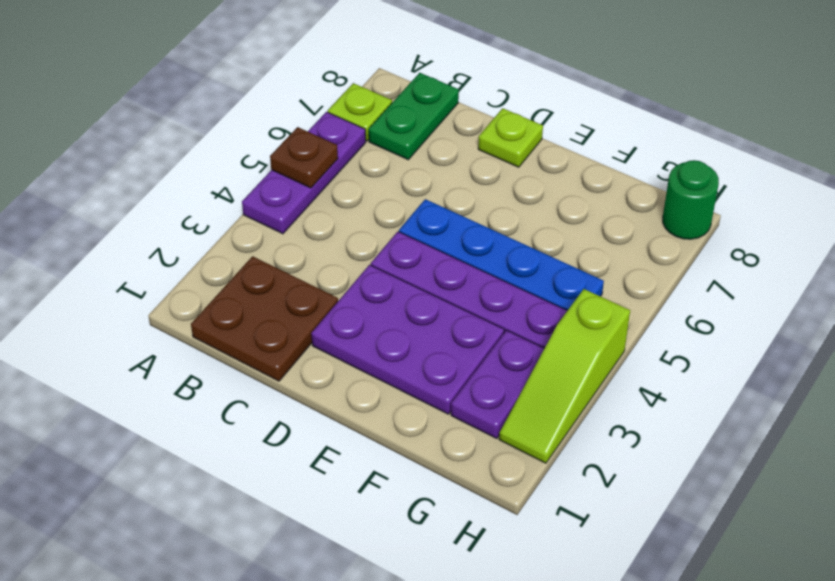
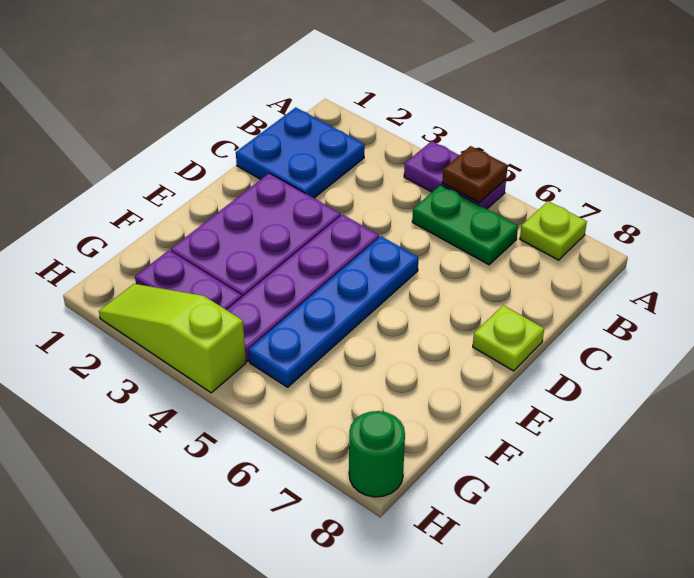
purple 1x3 plate [242,112,366,234] -> purple 1x2 plate [404,141,506,209]
brown 2x2 plate [191,256,338,381] -> blue 2x2 plate [236,108,365,198]
green 1x2 plate [369,73,459,160] -> green 1x2 plate moved to [412,185,518,265]

